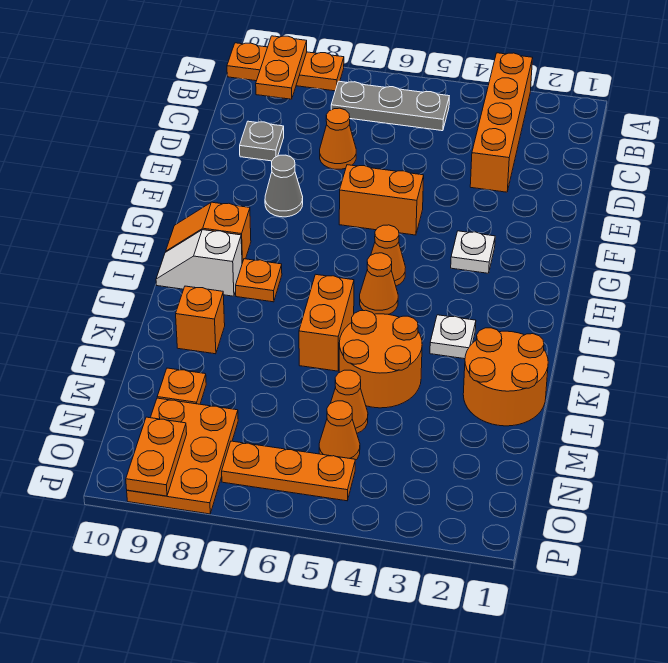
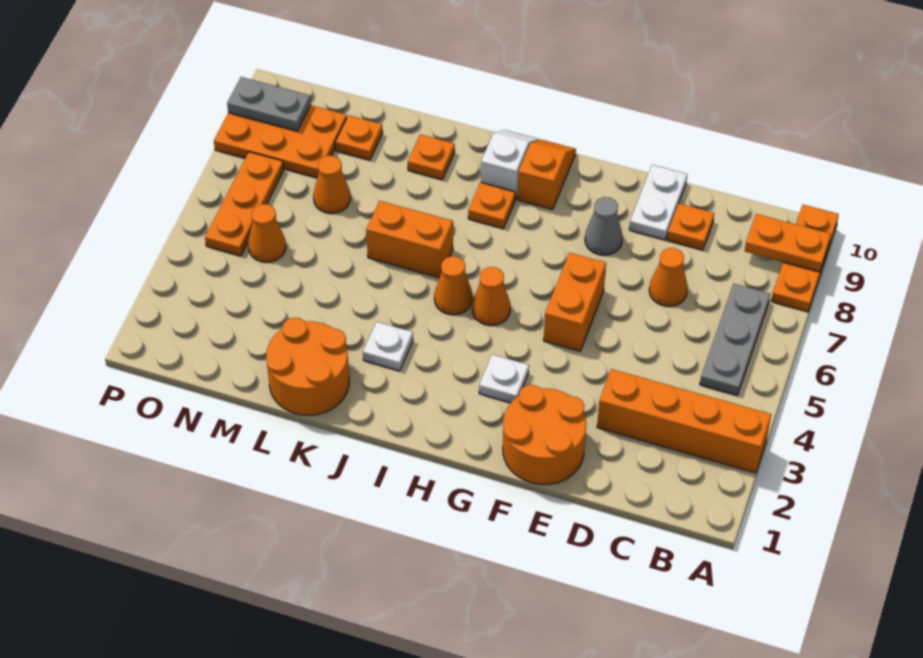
grey 1x1 plate [240,121,284,161] -> orange 1x1 plate [667,204,714,250]
none -> white 1x2 plate [629,165,687,240]
orange 2x2 round brick [339,310,422,408] -> orange 2x2 round brick moved to [503,385,586,485]
orange 1x1 brick [176,286,225,354] -> orange 1x1 plate [408,134,455,180]
orange 1x1 cone [331,370,368,433] -> orange 1x1 cone moved to [313,156,351,214]
orange 1x2 plate [126,417,187,496] -> grey 1x2 plate [227,77,311,131]

